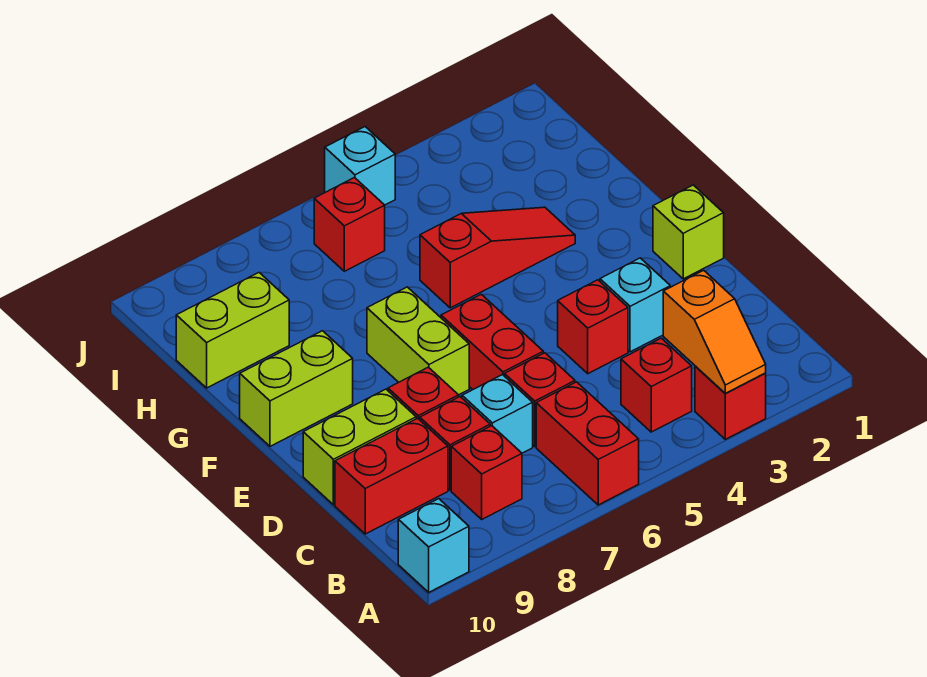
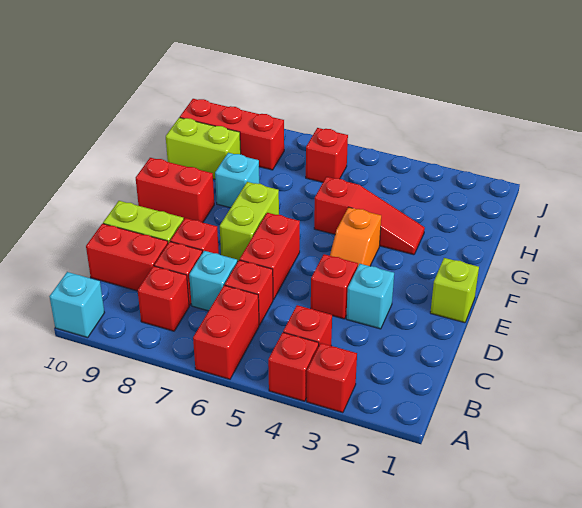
orange 1x2 slope [663,270,766,393] -> orange 1x2 slope moved to [330,207,381,266]
none -> red 1x1 brick [268,332,319,401]
lime 1x2 brick [240,331,353,446] -> red 1x2 brick [136,158,214,223]
none -> red 1x3 brick [180,99,284,170]
cyan 1x1 brick [325,127,395,205] -> cyan 1x1 brick moved to [215,153,259,208]

